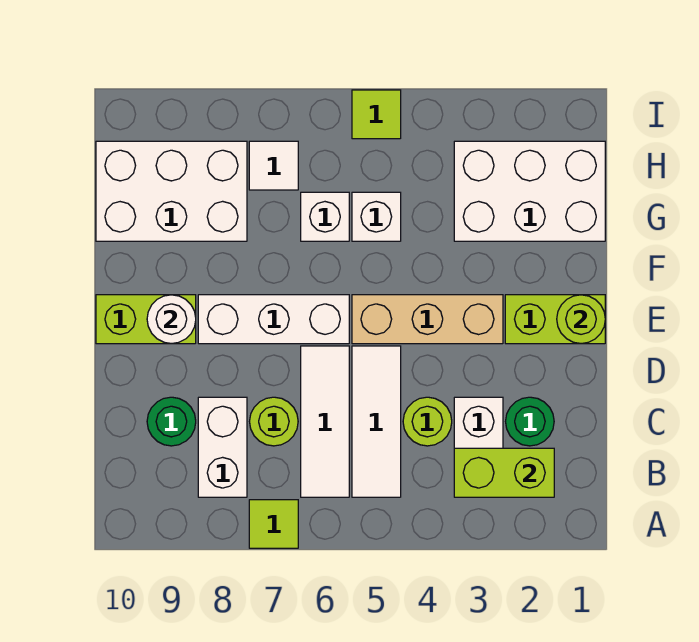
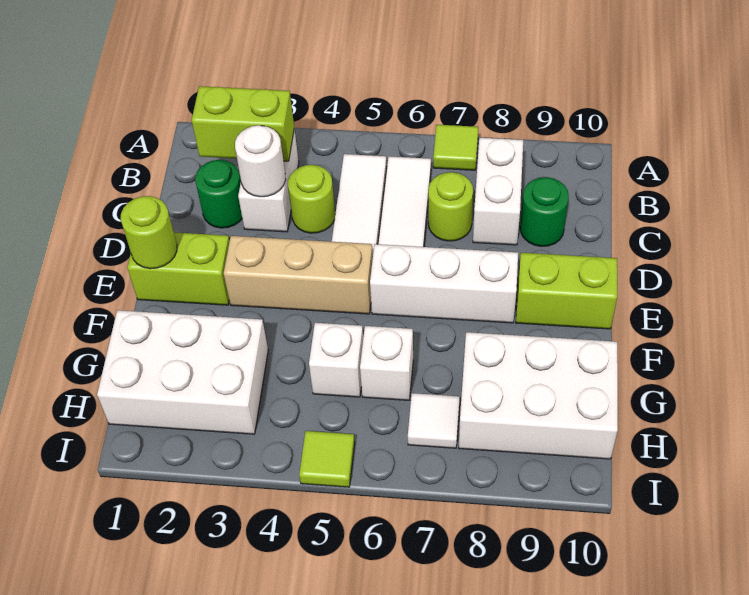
white 1x1 round brick [147,295,196,344] -> white 1x1 round brick moved to [235,125,286,197]

